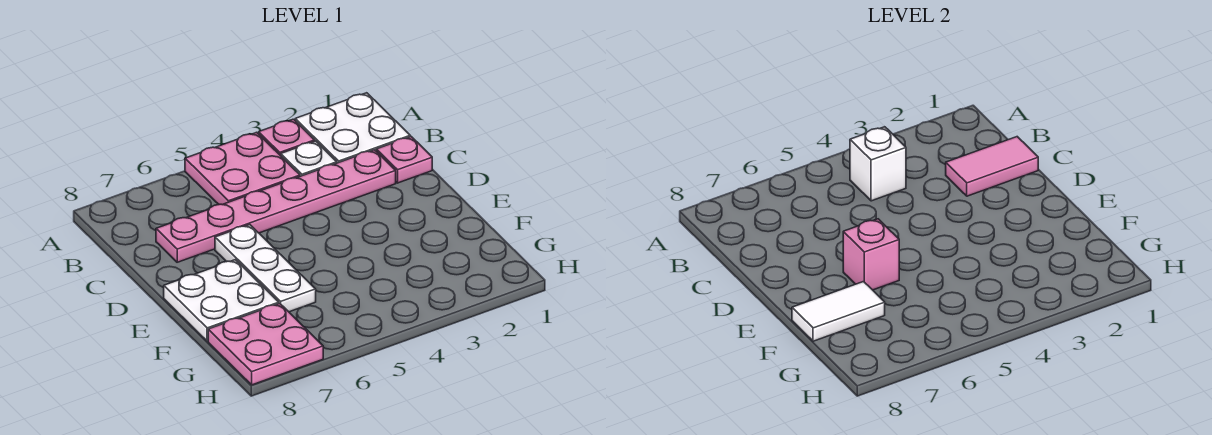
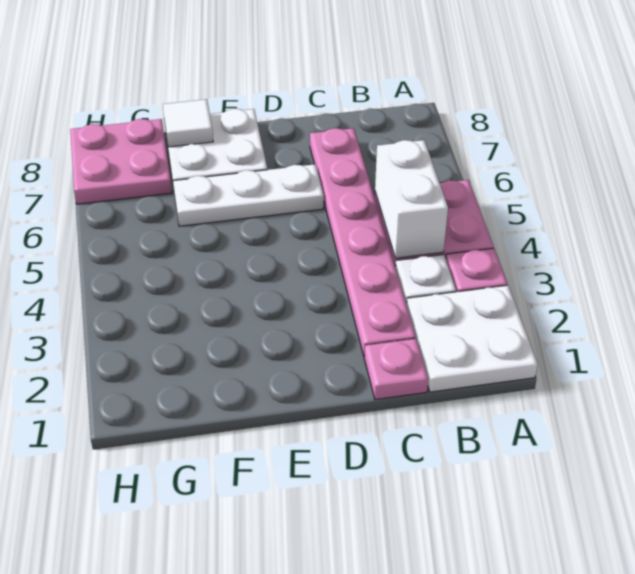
white 1x1 brick [850,127,906,201] -> white 1x2 brick [375,140,448,258]
pink 1x2 tile [946,137,1038,196] -> none
pink 1x1 brick [843,219,899,290] -> none
white 1x2 tile [792,282,885,341] -> white 1x1 tile [163,99,213,147]

